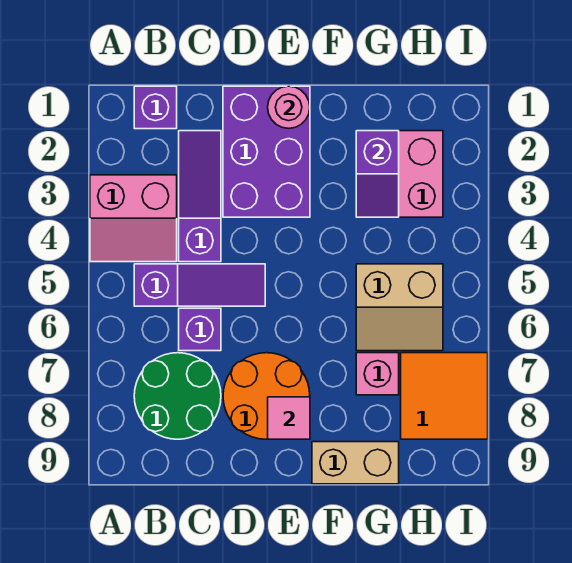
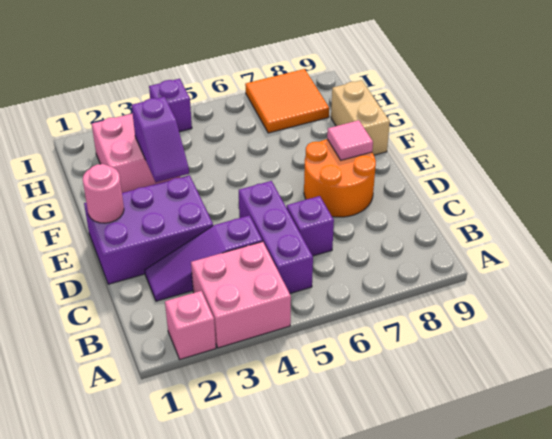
pink 2x2 slope [90,175,177,262] -> pink 2x2 brick [191,242,291,348]
purple 1x1 brick [134,86,177,129] -> purple 1x1 brick moved to [149,79,192,132]
purple 1x3 slope [134,264,265,306] -> purple 1x3 brick [239,181,313,293]
green 2x2 round brick [134,353,221,439] -> none
purple 1x2 slope [356,131,399,217] -> purple 1x2 slope turned to [132,97,189,182]
tan 2x2 slope [356,264,443,351] -> none
pink 1x1 brick [356,353,399,395] -> pink 1x1 brick moved to [165,291,216,359]

